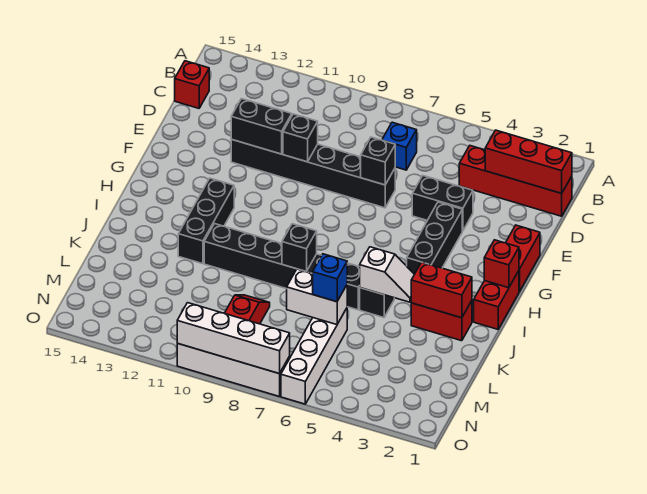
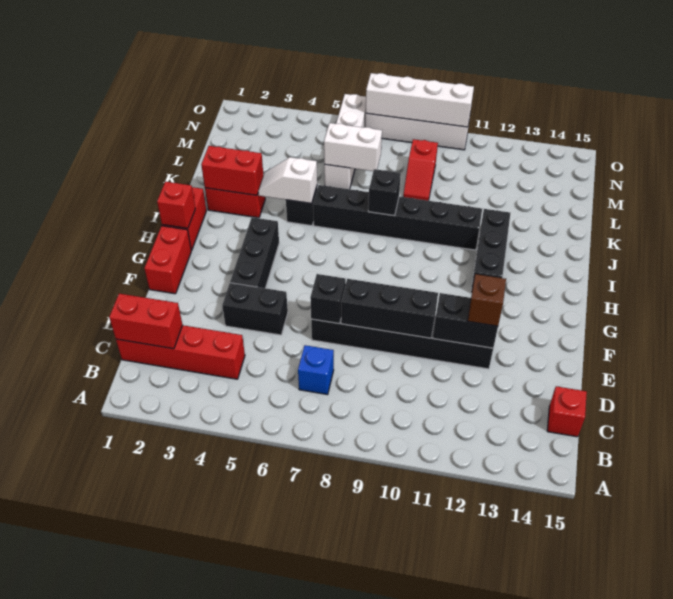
red 1x3 brick [485,130,572,193] -> red 1x2 brick [109,294,182,349]
black 1x1 brick [283,114,318,162] -> black 1x3 brick [341,279,438,338]
none -> brown 1x1 brick [468,274,506,326]
blue 1x1 brick [313,254,347,302] -> none

